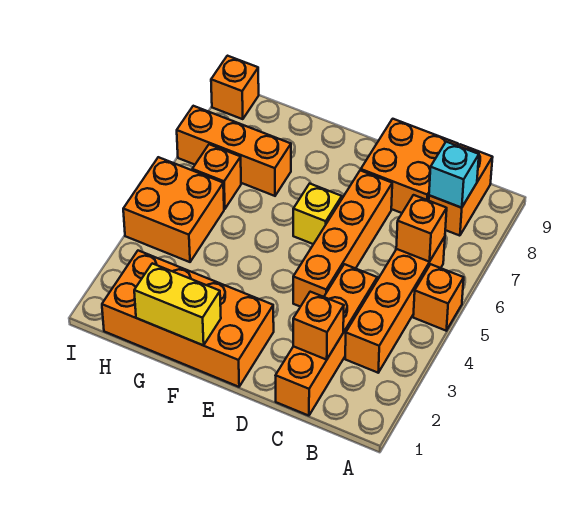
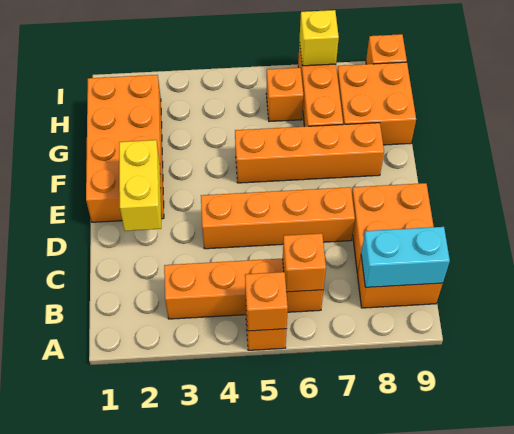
cyan 1x1 brick [429,142,479,208] -> cyan 1x2 brick [361,227,450,287]
orange 1x4 brick [276,264,377,416] -> orange 1x4 brick moved to [235,123,384,183]
orange 1x1 brick [293,292,344,360] -> orange 1x1 brick moved to [245,272,288,331]
yellow 1x1 brick [293,184,342,244] -> yellow 1x1 brick moved to [300,10,339,66]
yellow 1x2 brick [134,263,221,345] -> yellow 1x2 brick moved to [119,140,161,231]
orange 2x2 brick [123,157,224,262] -> orange 2x2 brick moved to [337,62,416,145]

